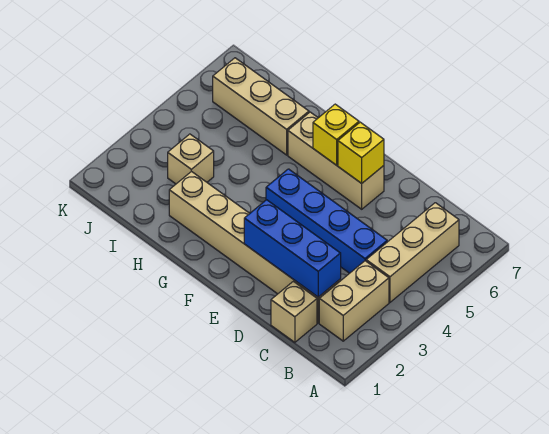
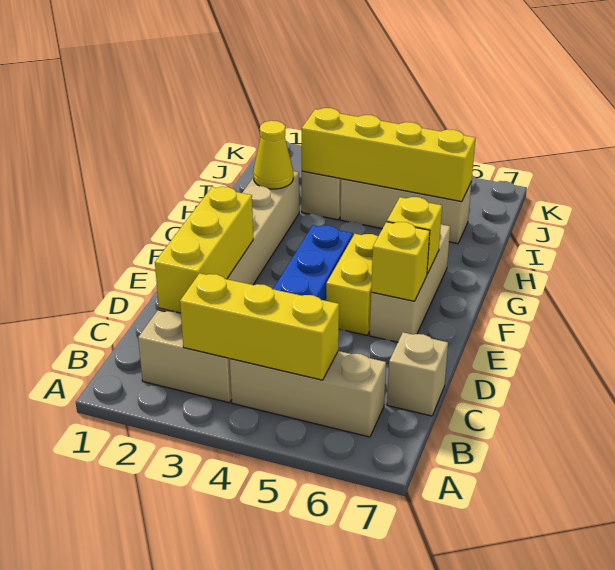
none -> yellow 1x3 brick [180,273,339,380]
tan 1x1 brick [271,281,317,342] -> tan 1x1 brick moved to [387,332,448,416]
blue 1x3 brick [244,200,341,297] -> yellow 1x3 brick [155,187,253,313]
none -> yellow 1x2 brick [326,234,378,335]
none -> yellow 1x1 cone [253,121,293,189]
tan 1x3 brick [213,58,309,155] -> tan 1x3 brick turned to [340,179,472,244]
none -> yellow 1x4 brick [302,108,475,202]

